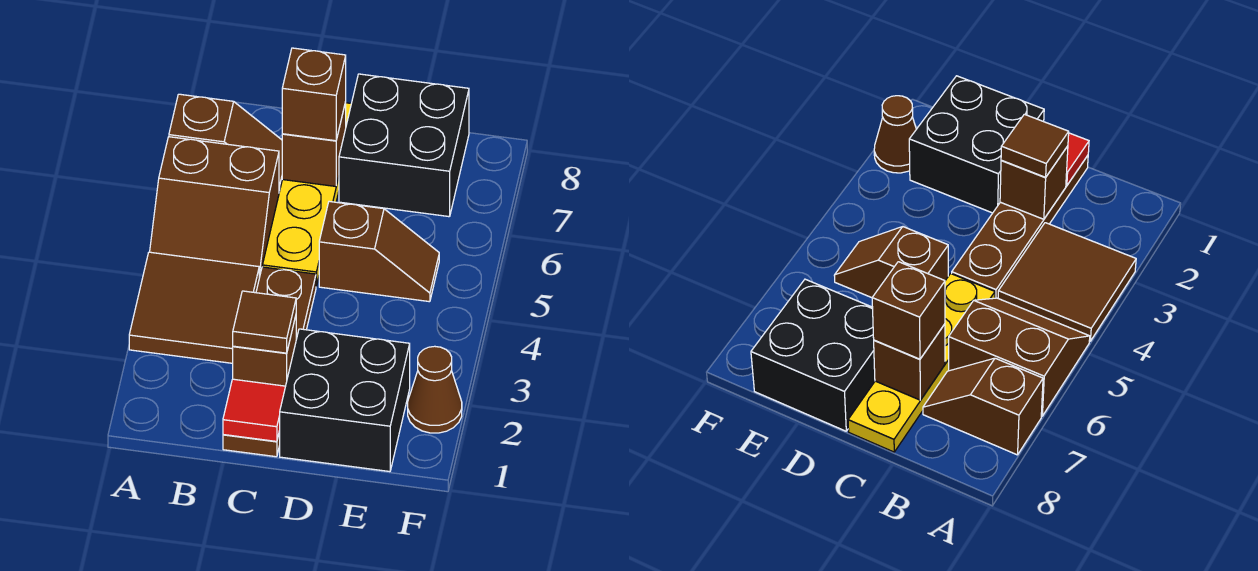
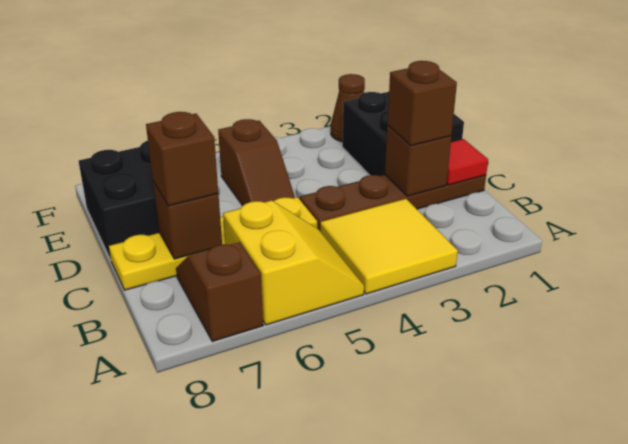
brown 2x2 tile [129,252,259,363] -> yellow 2x2 tile [320,199,458,294]
brown 2x2 slope [150,137,279,278] -> yellow 2x2 slope [223,200,364,325]
brown 1x1 tile [233,291,296,353] -> brown 1x1 brick [387,61,457,146]
brown 1x2 slope [319,202,439,302] -> brown 1x2 slope turned to [218,119,295,206]

